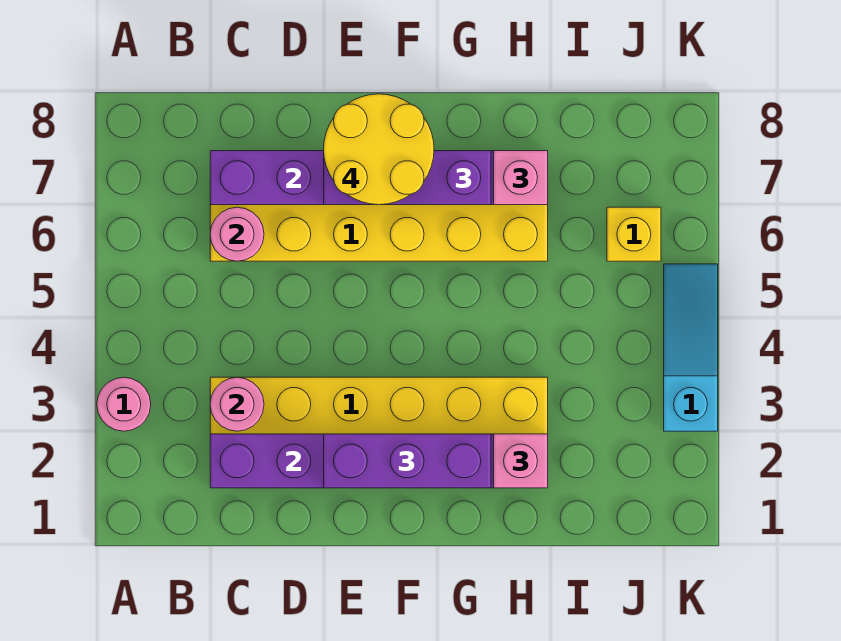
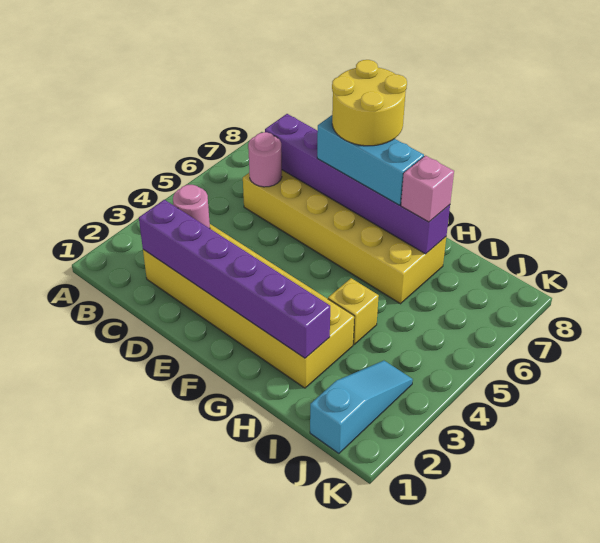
pink 1x1 round brick [97,377,151,431] -> none
purple 1x3 brick [324,434,491,488] -> none
purple 1x3 brick [324,151,491,205] -> cyan 1x3 brick [317,115,424,205]
pink 1x1 brick [494,434,548,488] -> none
yellow 1x1 brick [607,207,661,261] -> yellow 1x1 brick moved to [328,278,379,344]
cyan 1x3 slope [664,264,718,431] -> cyan 1x3 slope moved to [310,361,413,454]

